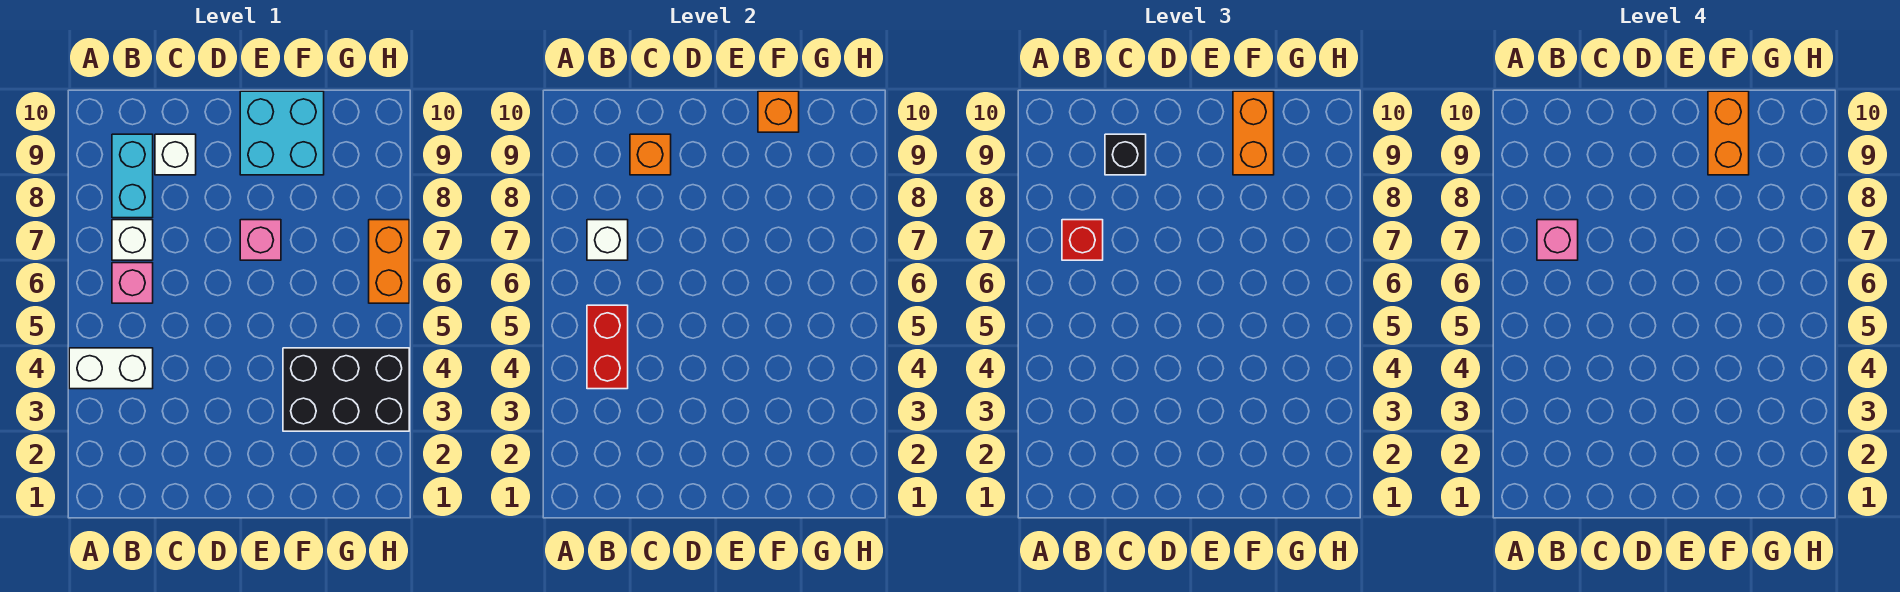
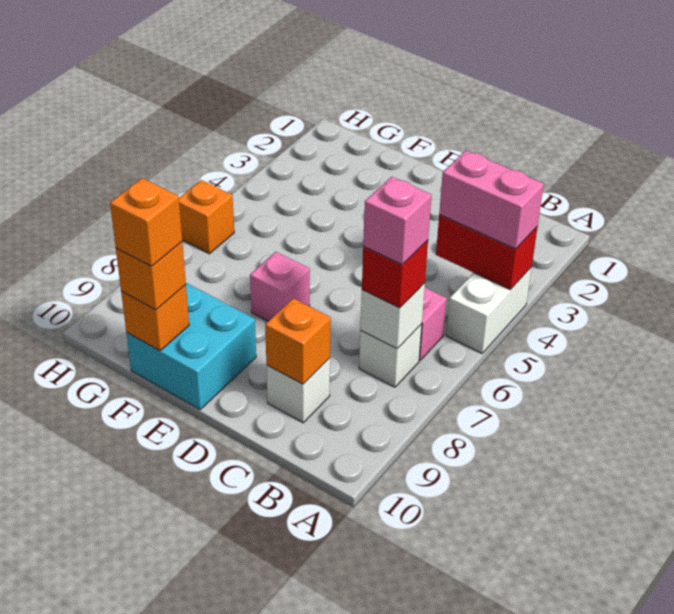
white 1x2 brick [69,348,153,389] -> white 1x2 brick turned to [446,267,532,353]
none -> pink 1x2 brick [439,150,544,249]
red 1x2 brick [587,305,628,389] -> red 1x2 brick turned to [436,214,537,290]
cyan 1x2 brick [112,134,153,218] -> none
black 1x1 brick [1105,134,1146,175] -> none
black 2x3 brick [283,348,409,431] -> none
orange 1x2 brick [1233,91,1274,175] -> orange 1x1 brick [116,242,186,310]
orange 1x2 brick [1708,91,1749,175] -> orange 1x1 brick [110,178,182,266]
orange 1x2 brick [369,220,409,303] -> orange 1x1 brick [179,180,234,254]

